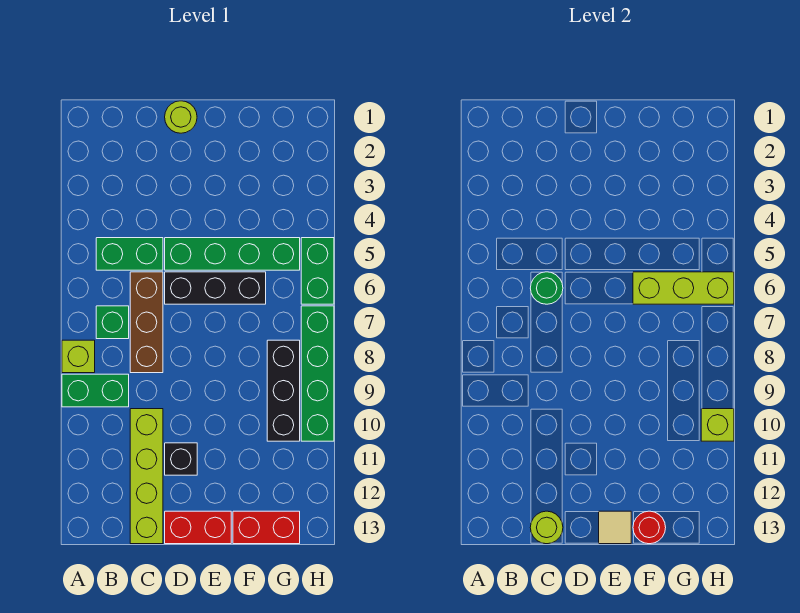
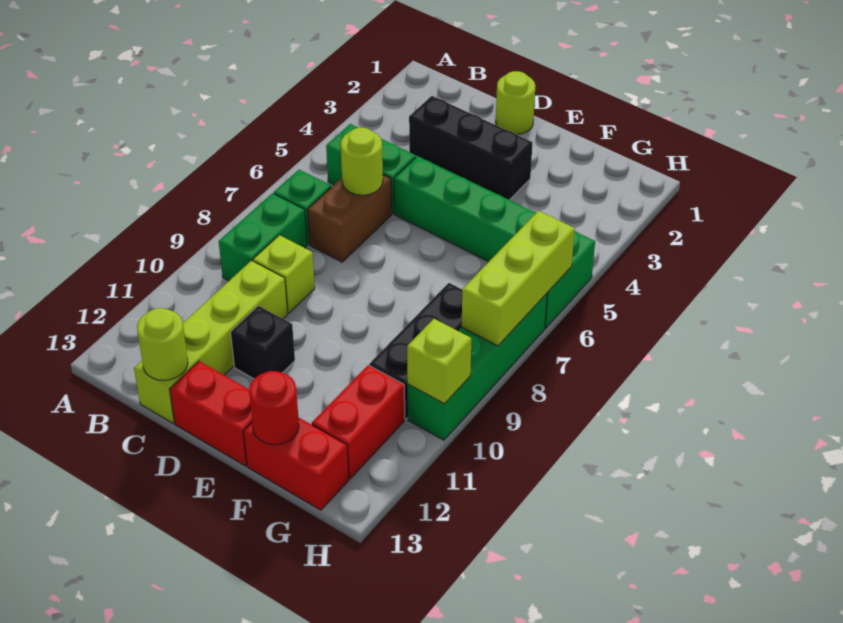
lime 1x1 brick [62,340,95,373] -> lime 1x1 brick moved to [253,235,315,313]
green 1x2 brick [62,374,129,407] -> green 1x2 brick turned to [219,193,307,281]
brown 1x3 brick [130,272,163,373] -> brown 1x2 brick [308,175,392,262]
green 1x1 round brick [530,272,563,304] -> lime 1x1 round brick [341,128,383,195]
black 1x3 brick [165,272,266,304] -> black 1x3 brick moved to [409,96,533,200]
tan 1x1 tile [599,511,631,544] -> none
lime 1x3 brick [633,272,734,304] -> lime 1x3 brick turned to [462,211,575,346]
none -> red 1x2 brick [312,365,405,479]

